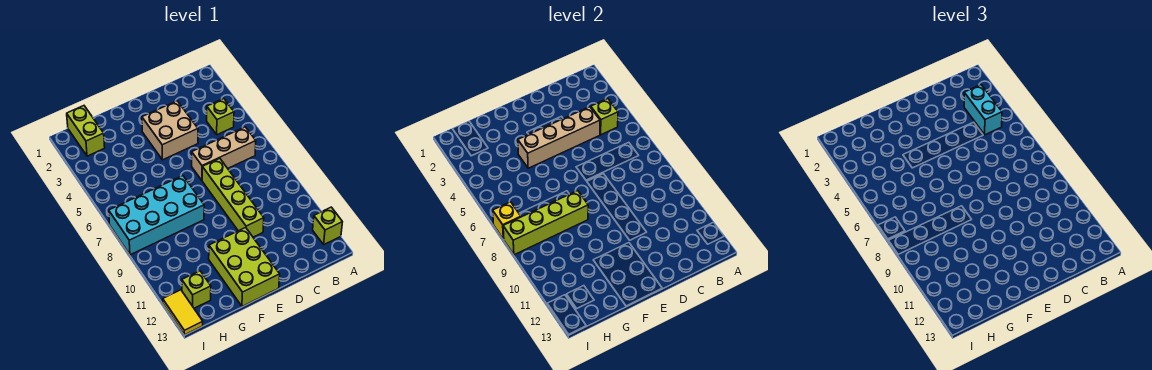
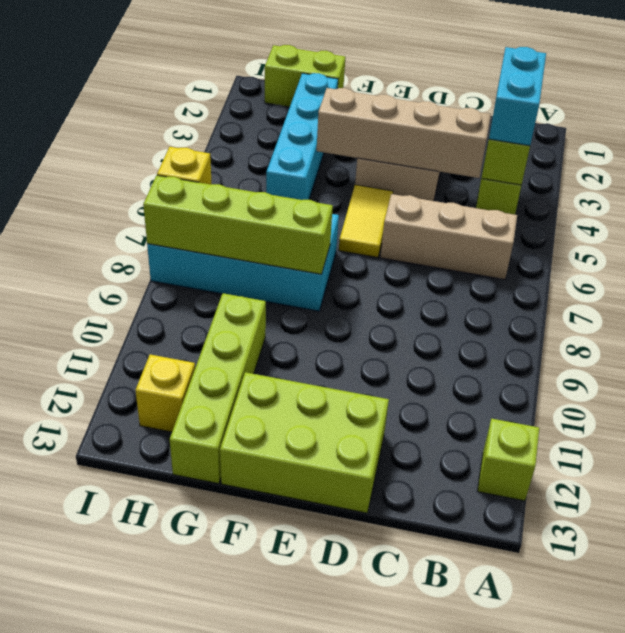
lime 1x4 brick [202,158,264,237] -> lime 1x4 brick moved to [170,293,266,484]
lime 2x3 brick [209,228,280,306] -> lime 2x3 brick turned to [220,372,389,513]
none -> cyan 1x4 brick [266,73,338,200]
lime 1x2 brick [67,106,105,156] -> lime 1x2 brick turned to [265,45,345,107]
lime 1x1 brick [182,271,211,308] -> yellow 1x1 brick [135,354,195,432]
yellow 1x2 tile [163,290,203,335] -> yellow 1x2 tile moved to [339,185,393,257]

